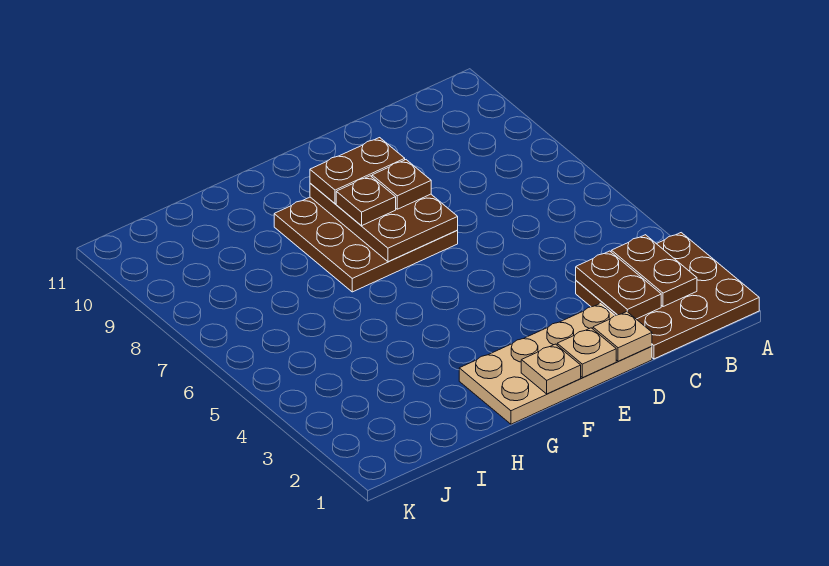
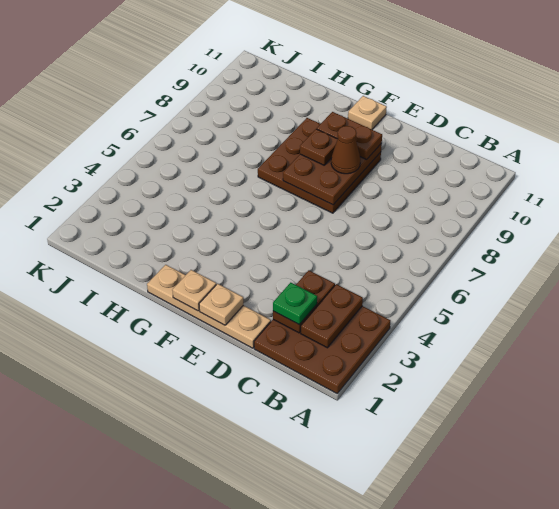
none -> green 1x1 plate [273,283,317,325]
tan 2x4 plate [459,304,652,424] -> tan 1x4 plate [147,265,271,348]
tan 1x1 plate [593,312,652,361] -> tan 1x1 plate moved to [348,96,387,129]
brown 1x1 plate [372,160,431,209] -> brown 1x1 cone [331,126,360,174]

